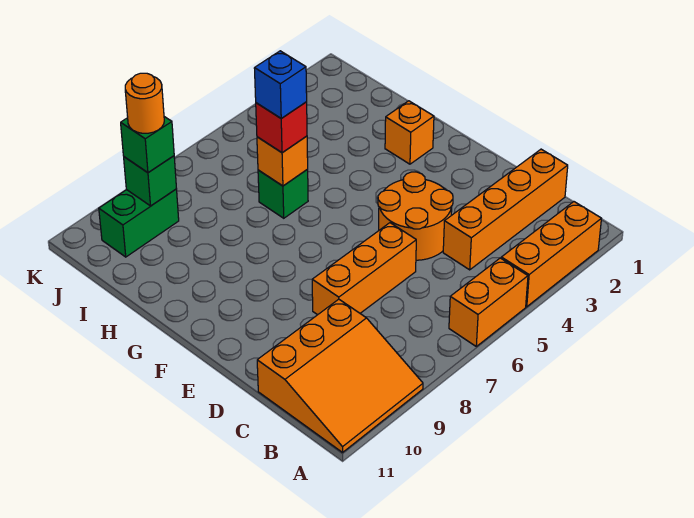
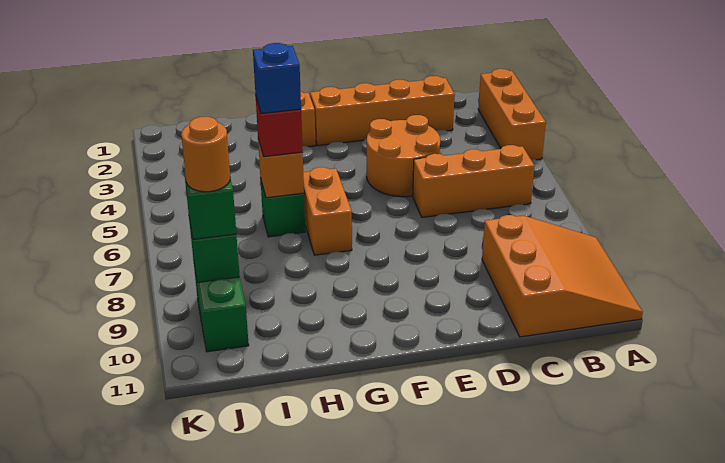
orange 1x2 brick [449,258,528,346] -> orange 1x2 brick moved to [303,167,352,255]
orange 1x4 brick [443,149,568,270] -> orange 1x4 brick turned to [310,76,455,146]
orange 1x3 brick [312,223,416,315] -> orange 1x3 brick turned to [413,145,535,217]

